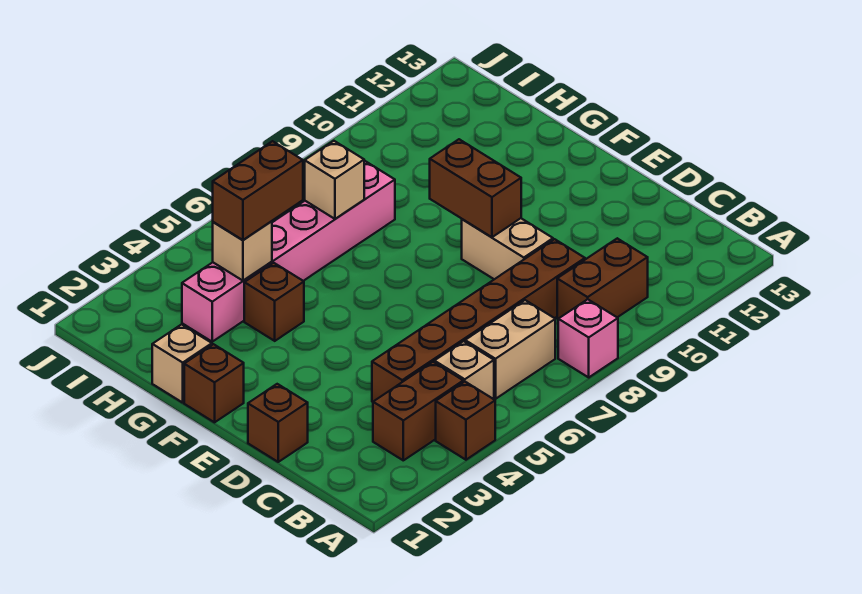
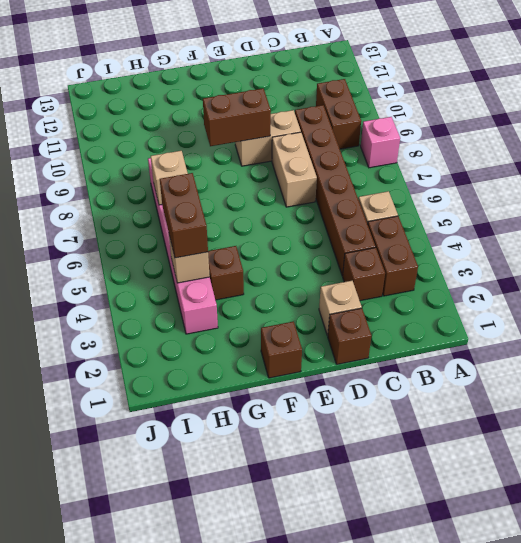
brown 1x1 brick [436,382,495,460] -> brown 1x1 brick moved to [343,248,385,301]
tan 1x2 brick [465,300,555,399] -> tan 1x2 brick moved to [272,132,317,207]
tan 1x1 brick [152,324,212,403] -> tan 1x1 brick moved to [319,281,362,336]

